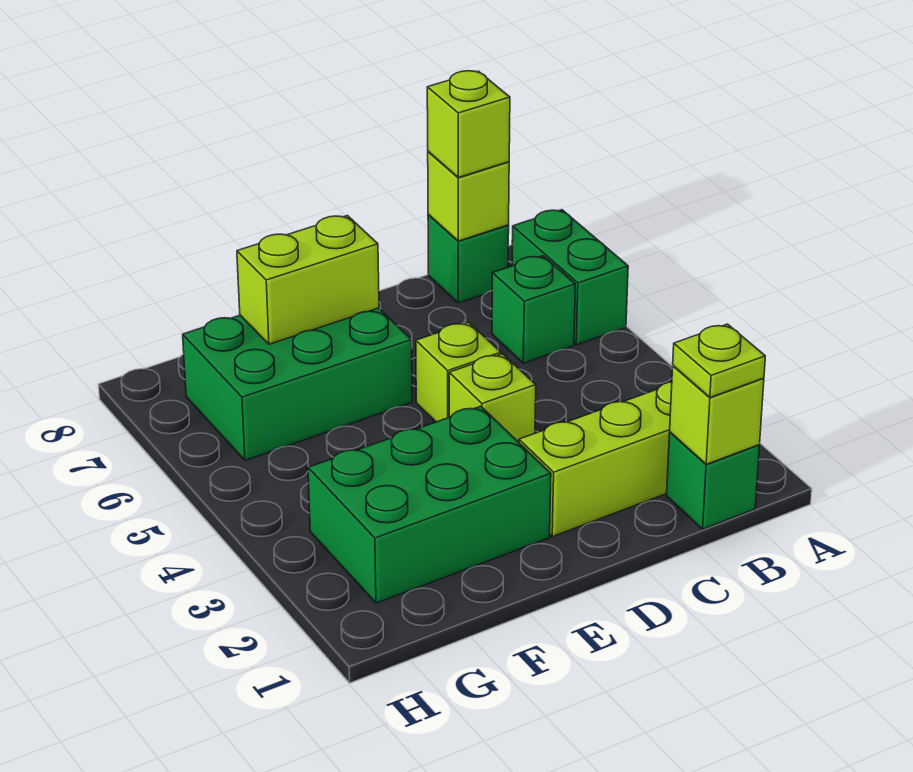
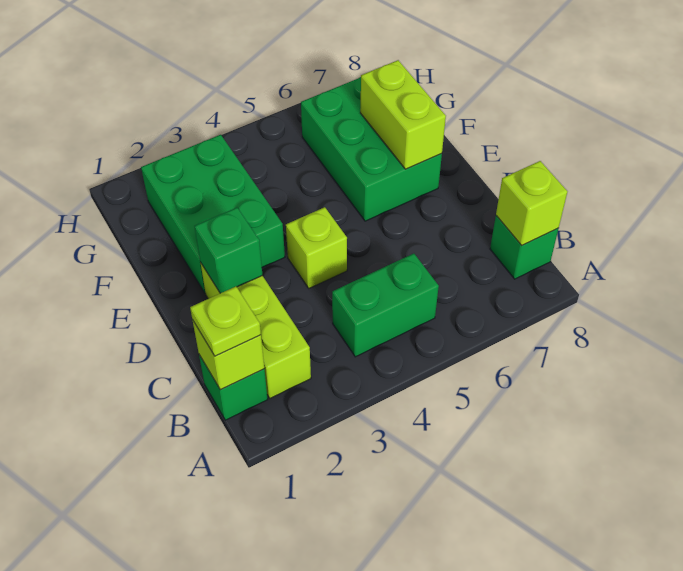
green 1x2 brick [512,210,628,345] -> green 1x2 brick moved to [332,254,439,357]
green 1x1 brick [492,256,575,363] -> green 1x1 brick moved to [195,208,263,293]
lime 1x1 brick [427,71,510,178] -> none
lime 1x1 brick [416,322,501,422] -> none

